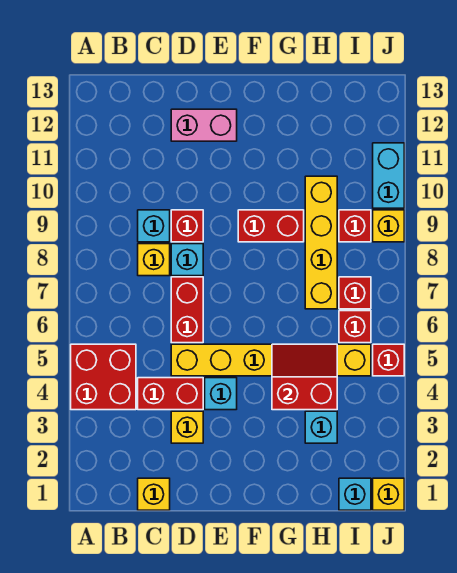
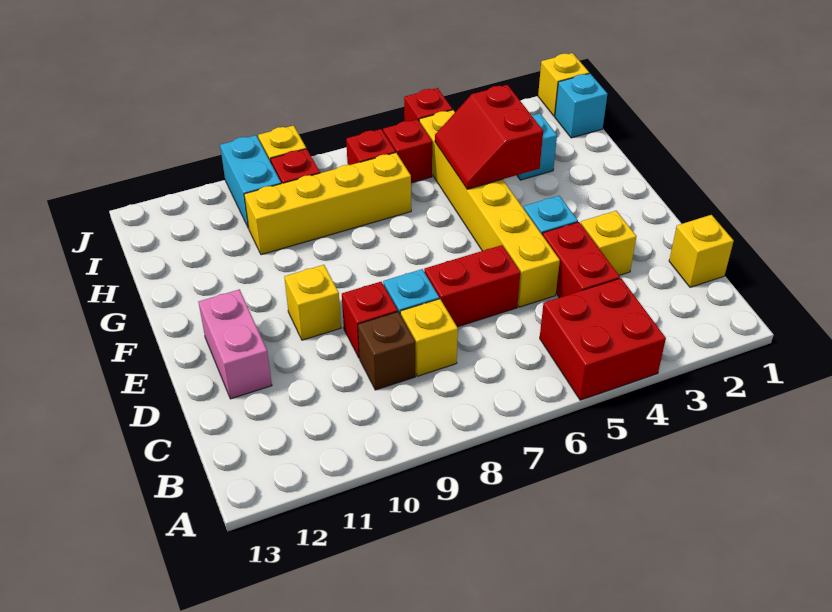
cyan 1x1 brick [138,210,170,242] -> brown 1x1 brick [358,312,415,390]
none -> yellow 1x1 brick [284,265,341,340]
red 1x2 brick [238,210,304,242] -> none
cyan 1x2 brick [373,143,404,208] -> cyan 1x2 brick turned to [220,135,281,228]

